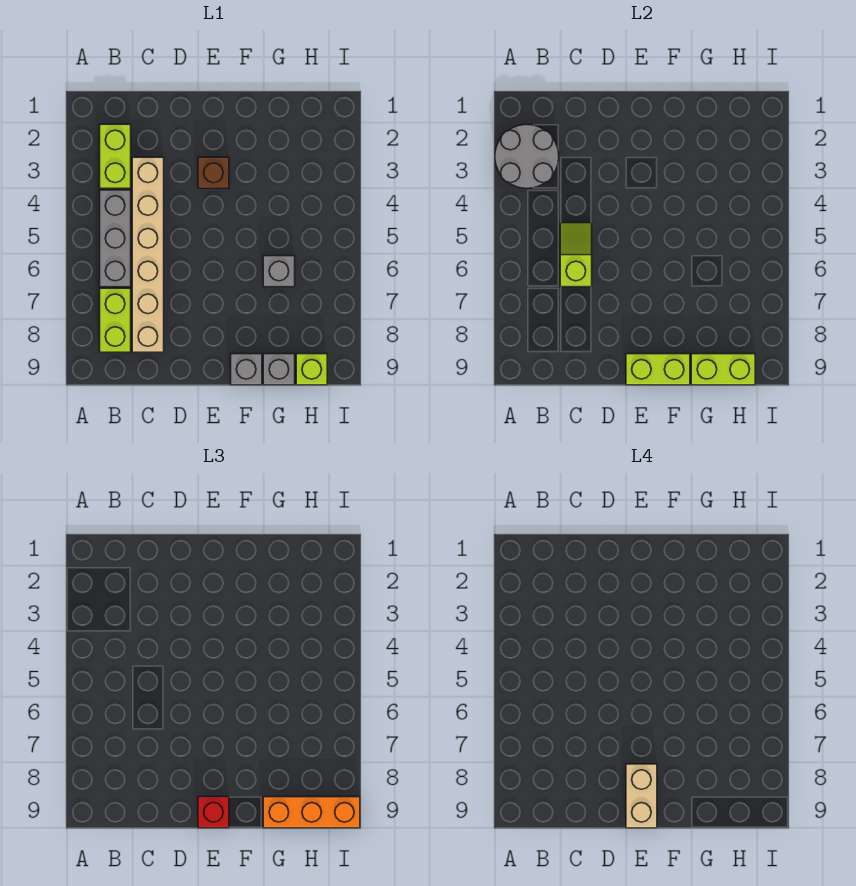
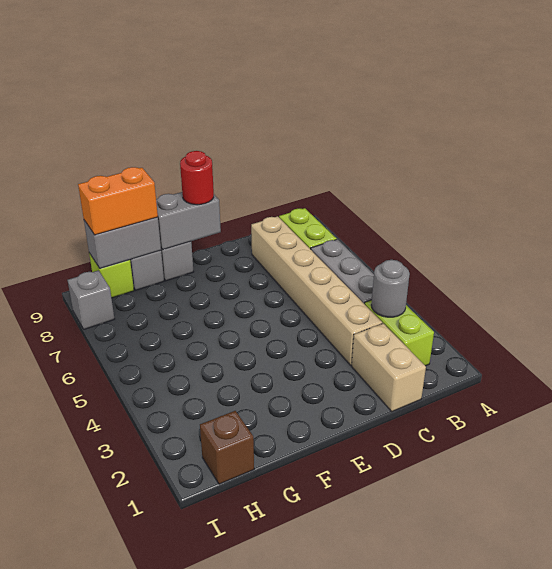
grey 2x2 round brick [495,124,559,188] -> grey 1x1 round brick [371,260,410,317]
lime 1x2 slope [560,223,592,287] -> none
brown 1x1 brick [198,157,229,188] -> brown 1x1 brick moved to [200,411,254,484]
tan 1x2 brick [626,764,657,828] -> tan 1x2 brick moved to [352,323,426,411]
lime 1x2 brick [626,354,690,385] -> grey 1x2 brick [156,192,221,250]
red 1x1 brick [198,797,229,828] -> red 1x1 round brick [180,151,214,205]
grey 1x1 brick [263,256,295,287] -> grey 1x1 brick moved to [68,270,114,329]
lime 1x2 brick [691,354,755,385] -> grey 1x2 brick [84,217,161,269]
orange 1x3 brick [263,797,360,828] -> orange 1x2 brick [78,167,158,235]

